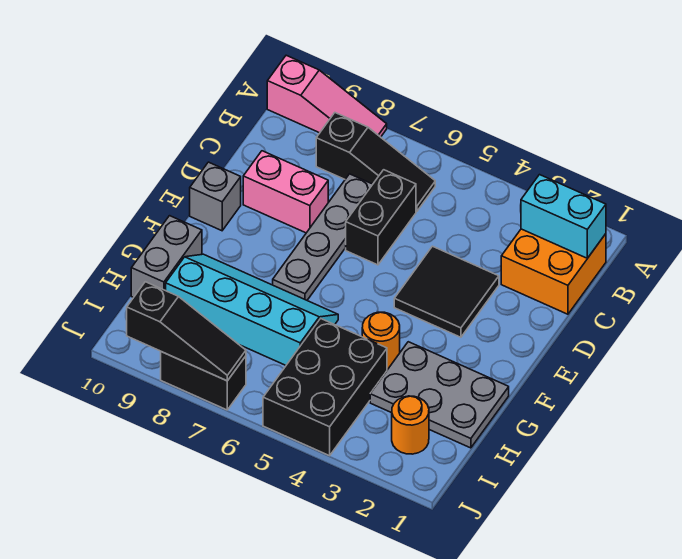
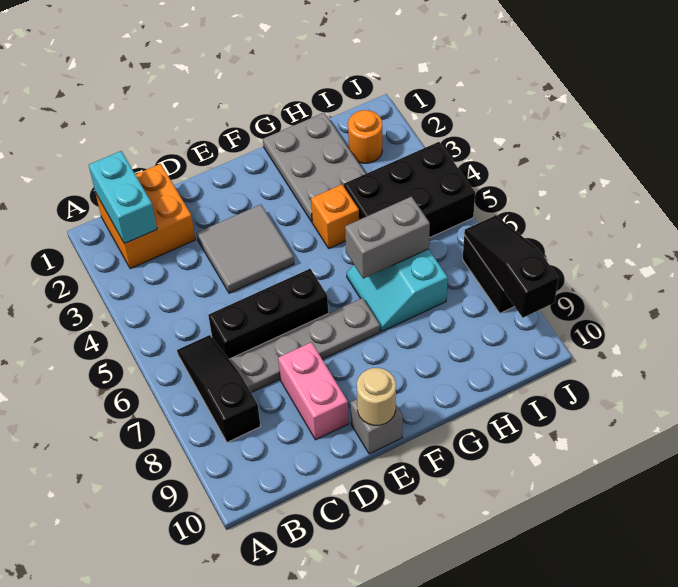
pink 1x3 slope [267,55,387,137] -> none
black 1x2 brick [346,170,416,265] -> black 1x3 brick [208,269,328,359]
black 2x2 tile [394,246,499,337] -> grey 2x2 tile [197,204,294,293]
none -> tan 1x1 round brick [357,368,396,425]
orange 1x1 round brick [362,312,400,369] -> orange 1x1 brick [311,185,359,248]
cyan 2x4 slope [166,254,338,365] -> cyan 2x2 slope [347,249,448,331]
grey 1x2 brick [131,216,202,298] -> grey 1x2 brick moved to [345,197,430,279]

